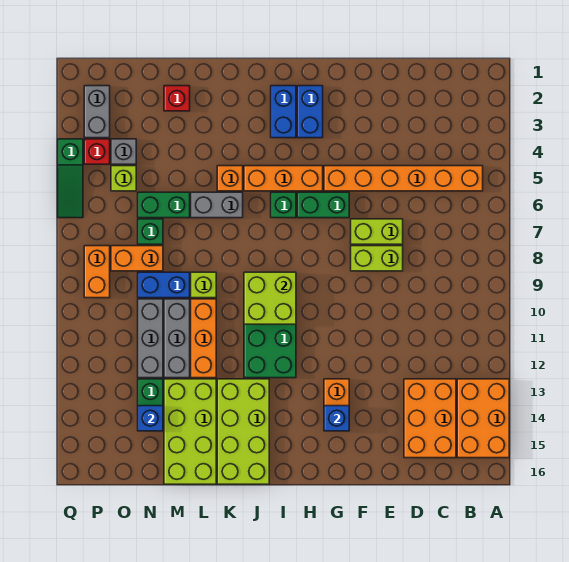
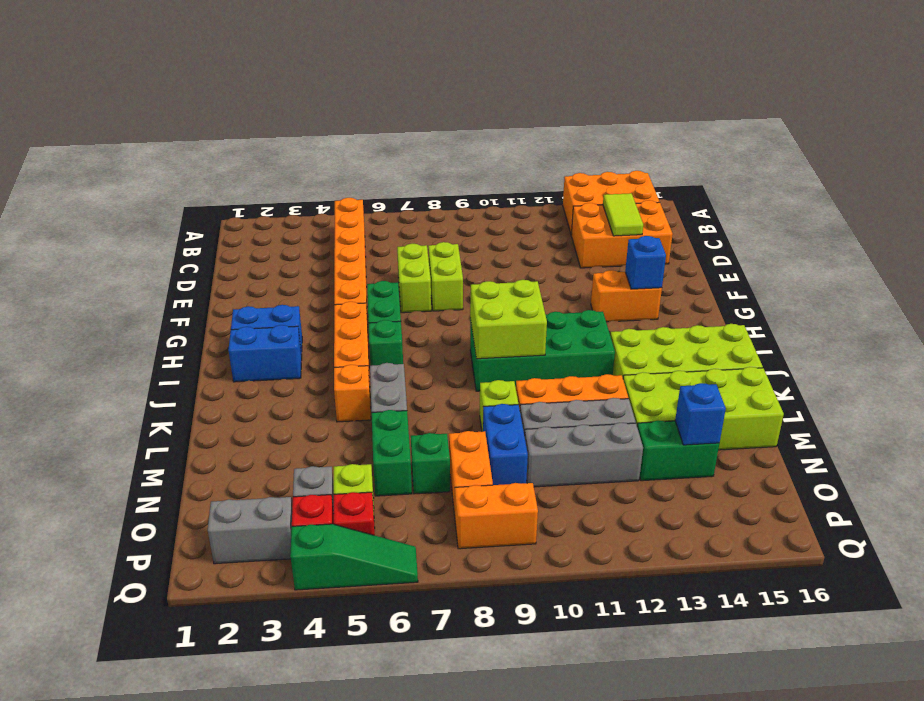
none -> lime 1x2 tile [603,193,643,236]
red 1x1 brick [164,86,190,111] -> red 1x1 brick moved to [333,492,375,535]

